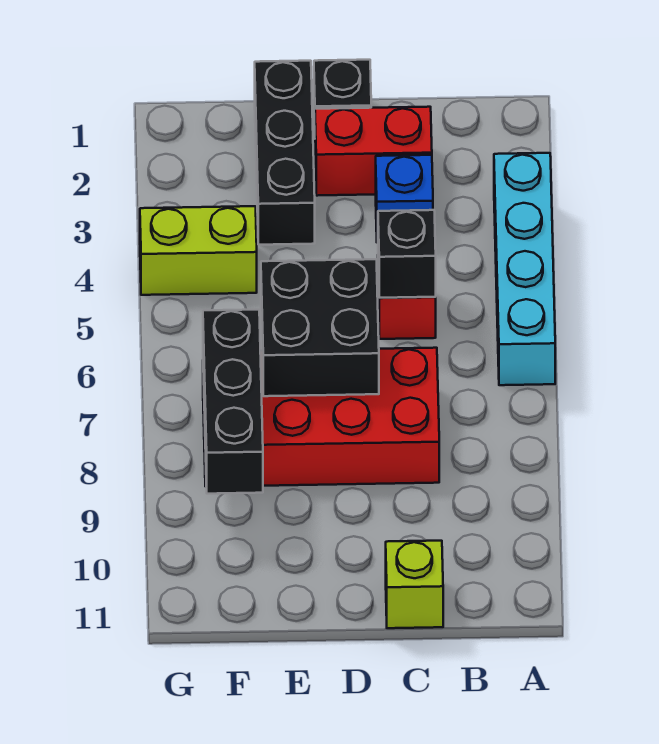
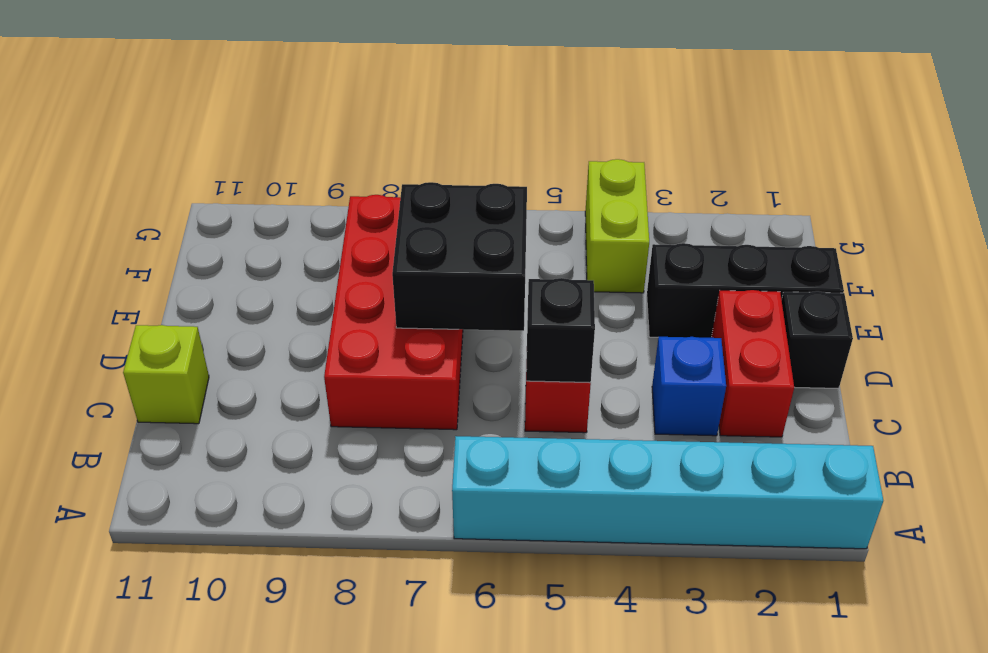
cyan 1x4 brick [494,153,555,385] -> cyan 1x6 brick [452,436,883,549]
black 1x3 brick [203,310,263,494] -> none

